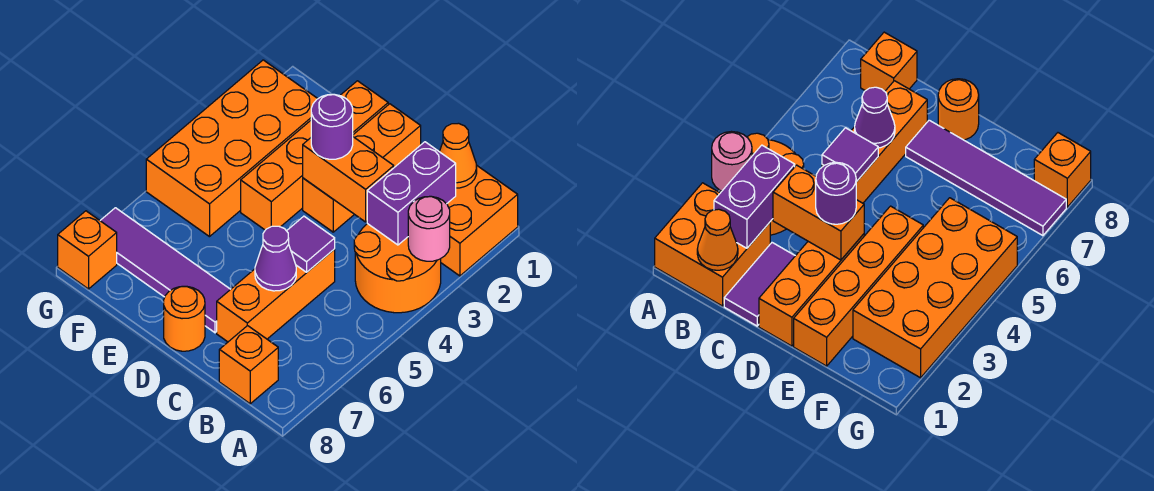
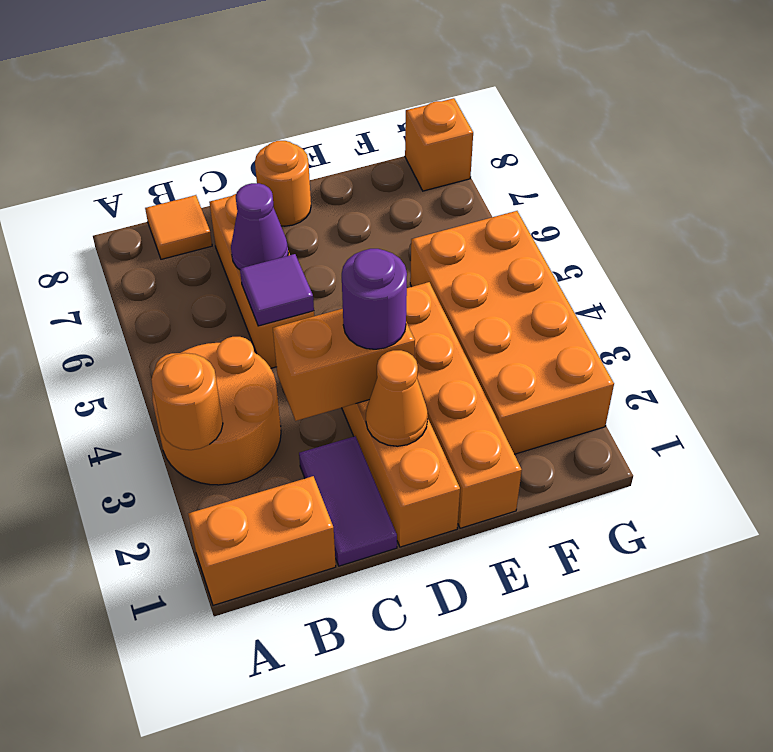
orange 2x2 brick [441,165,518,276] -> orange 1x2 brick [188,476,336,605]
pink 1x1 round brick [408,196,450,261] -> orange 1x1 round brick [151,353,223,450]
orange 1x1 cone [440,123,477,188] -> orange 1x1 cone moved to [366,350,428,446]
purple 1x2 brick [367,142,456,245] -> none
orange 1x1 brick [219,326,278,404] -> orange 1x1 tile [145,195,212,259]
purple 1x4 tile [100,208,230,333] -> none

